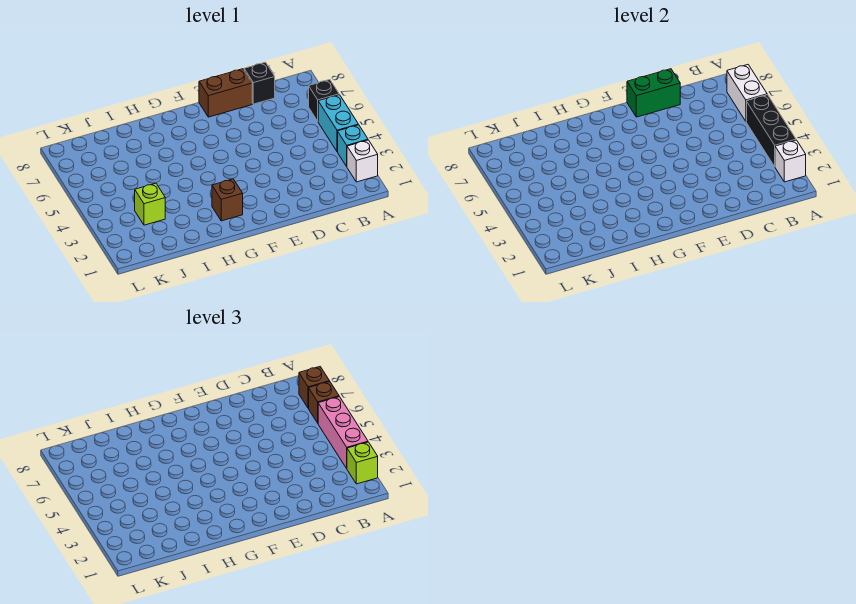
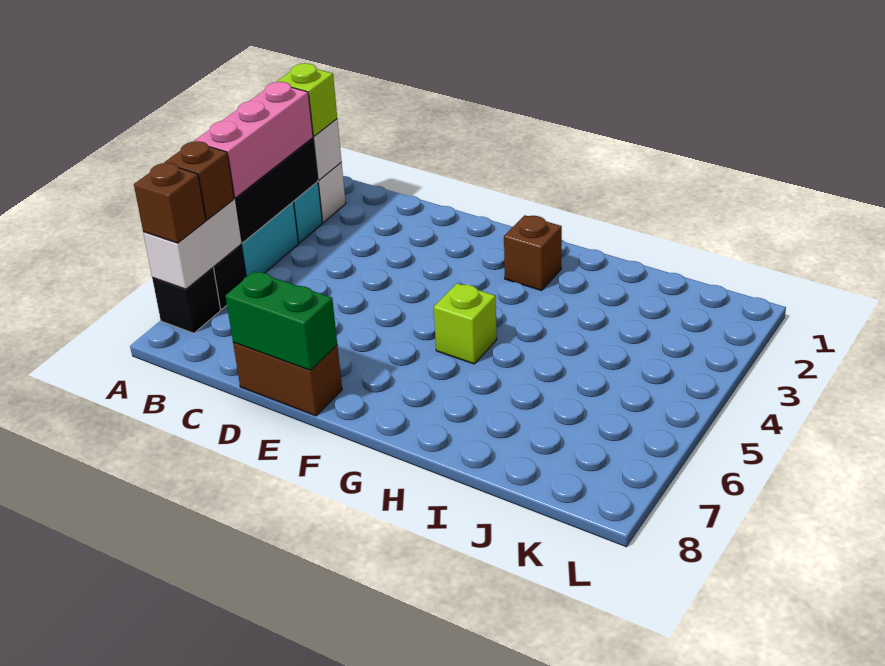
black 1x1 brick [244,62,275,104] -> black 1x1 brick moved to [152,268,221,333]
lime 1x1 brick [135,183,165,225] -> lime 1x1 brick moved to [434,283,497,364]

